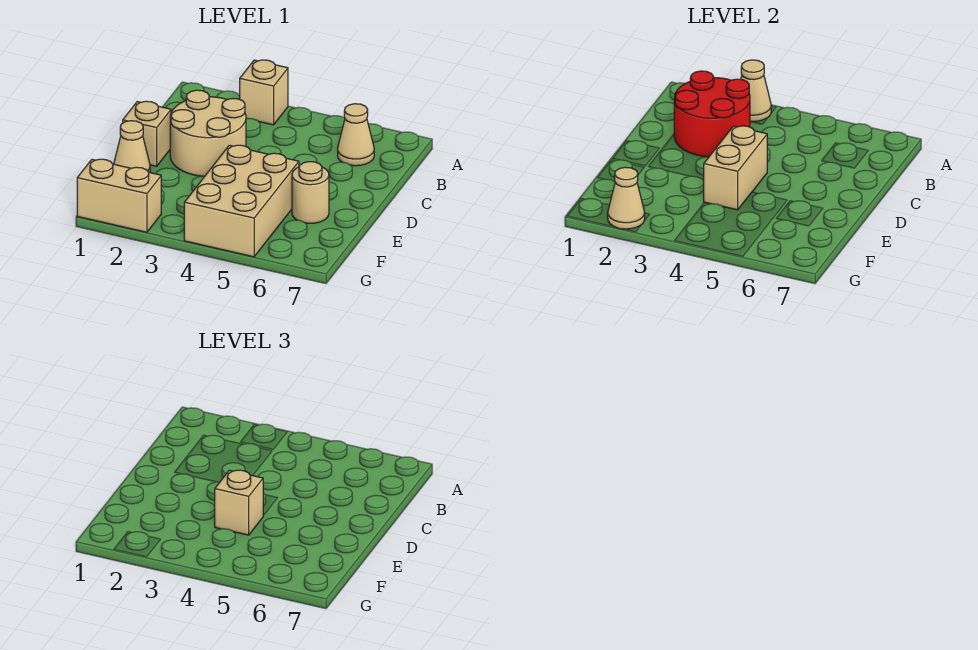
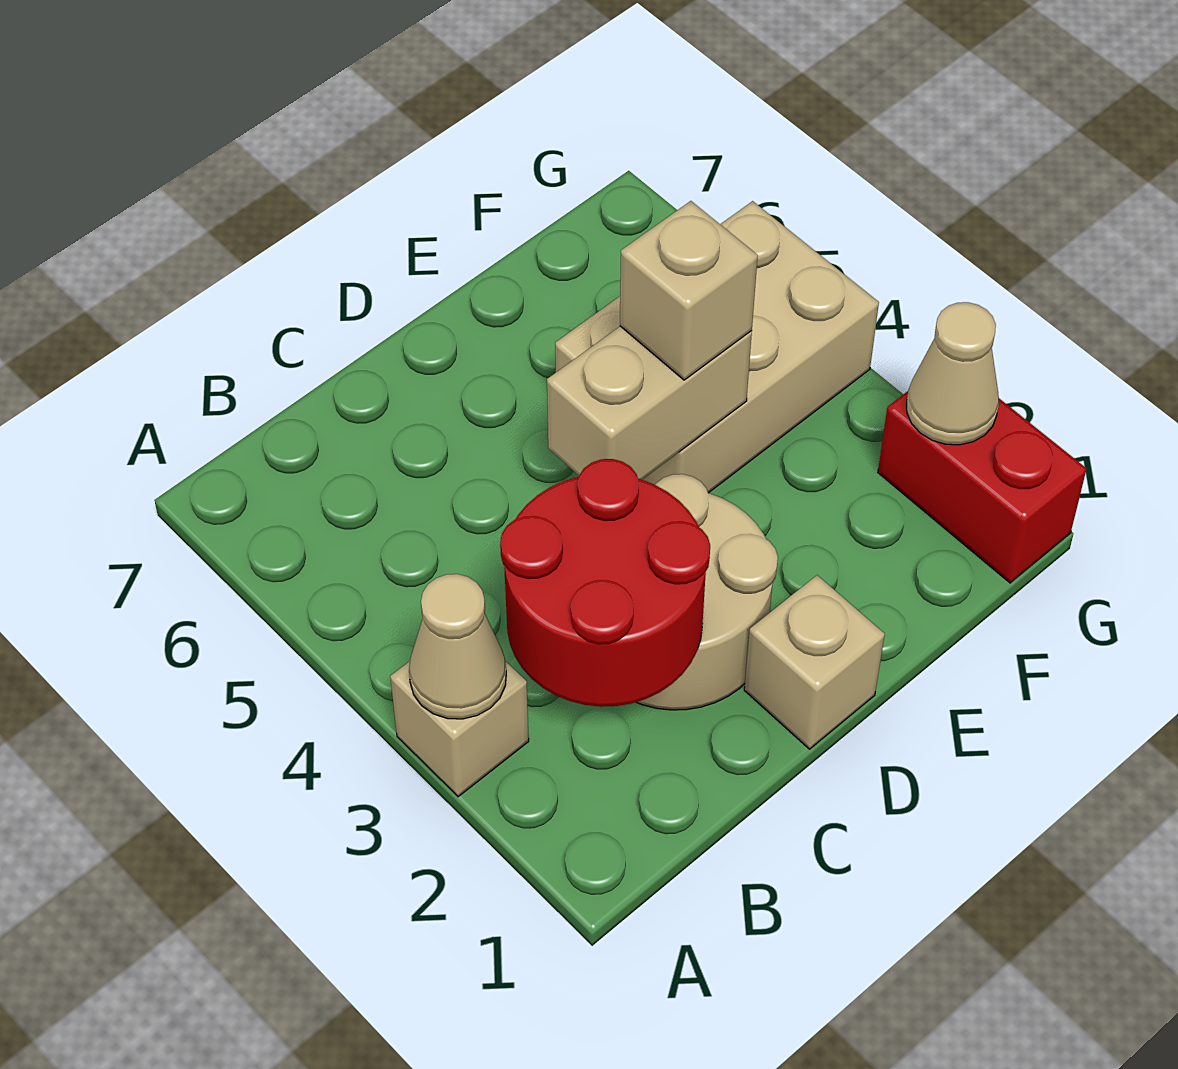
tan 1x1 cone [338,104,374,166] -> none
tan 1x1 cone [114,121,150,173] -> none
tan 1x1 round brick [292,162,329,223] -> none
tan 1x2 brick [77,159,161,232] -> red 1x2 brick [878,391,1087,583]

